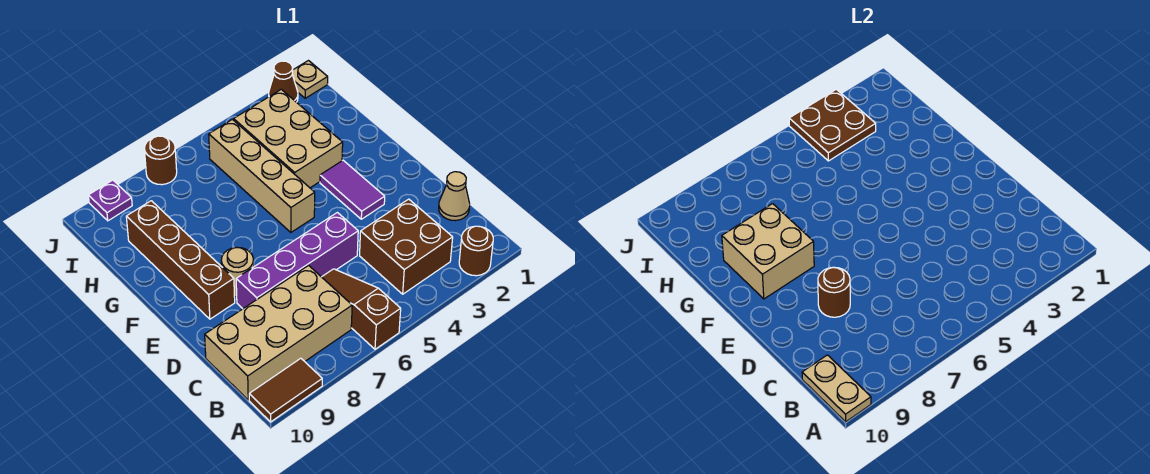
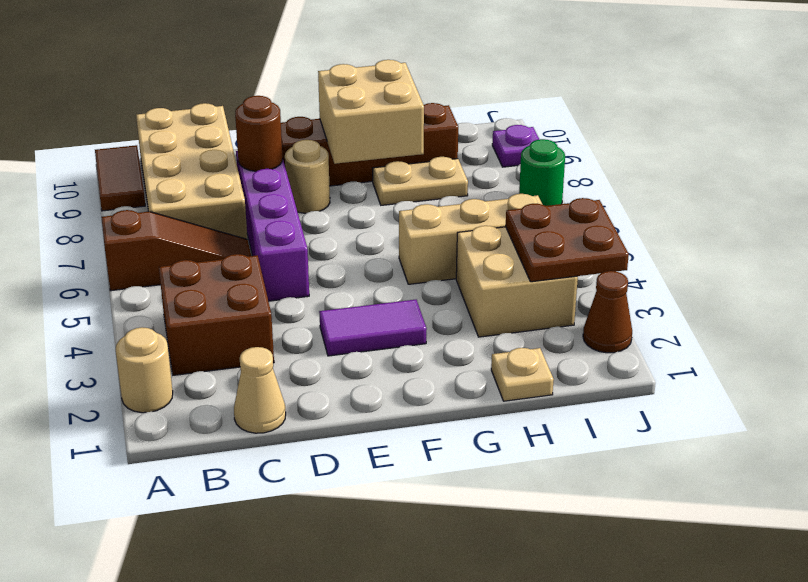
brown 1x1 round brick [459,226,493,276] -> tan 1x1 round brick [116,327,173,413]
tan 1x2 plate [802,355,871,422] -> tan 1x2 plate moved to [372,157,468,205]
tan 1x4 brick [209,119,315,232] -> tan 1x3 brick [399,194,542,284]
tan 2x3 brick [234,89,343,188] -> tan 2x2 brick [456,226,578,337]
tan 1x1 plate [292,61,328,98] -> tan 1x1 plate moved to [491,348,554,401]
brown 1x1 round brick [144,136,177,185] -> green 1x1 round brick [519,139,565,206]

